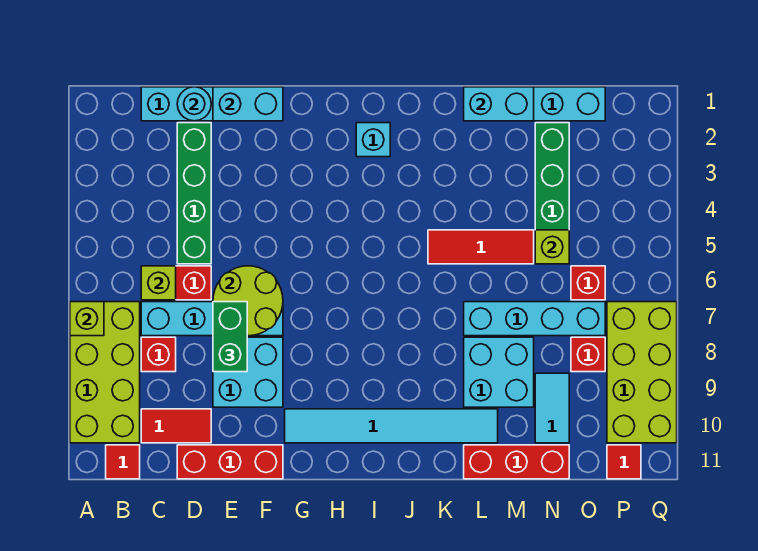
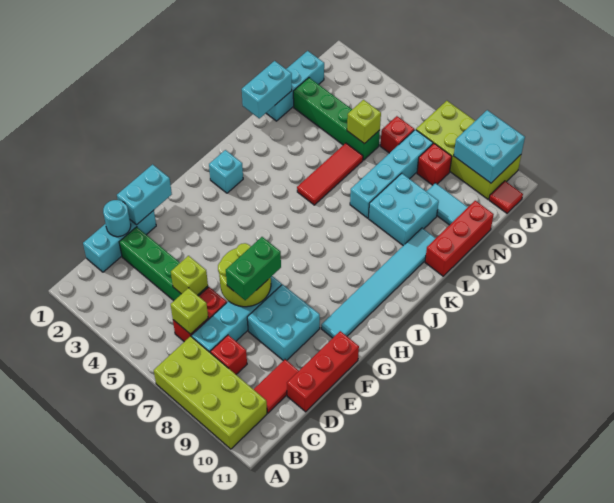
lime 1x1 brick [70,302,104,336] -> lime 1x1 brick moved to [171,256,208,295]
red 1x1 tile [106,445,140,479] -> none
green 1x2 brick [213,302,247,372] -> green 1x2 brick turned to [226,237,281,300]
none -> cyan 2x2 brick [454,110,525,183]

